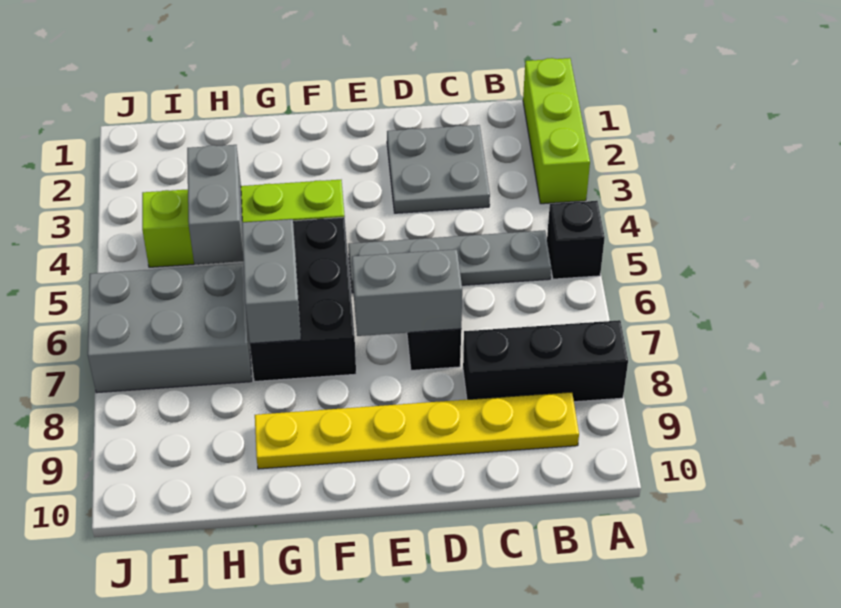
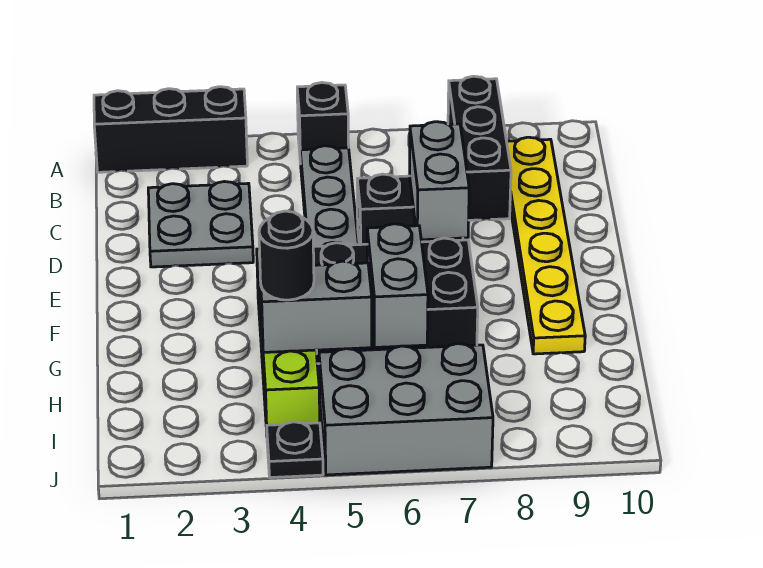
lime 1x3 brick [523,58,590,204] -> black 1x3 brick [94,87,247,172]
grey 1x2 brick [242,219,301,343] -> grey 1x2 brick turned to [367,224,428,347]
none -> black 1x1 round brick [259,211,314,300]
grey 2x3 brick [88,263,252,393] -> grey 2x3 brick turned to [319,344,493,475]
none -> black 1x1 plate [267,422,323,478]

